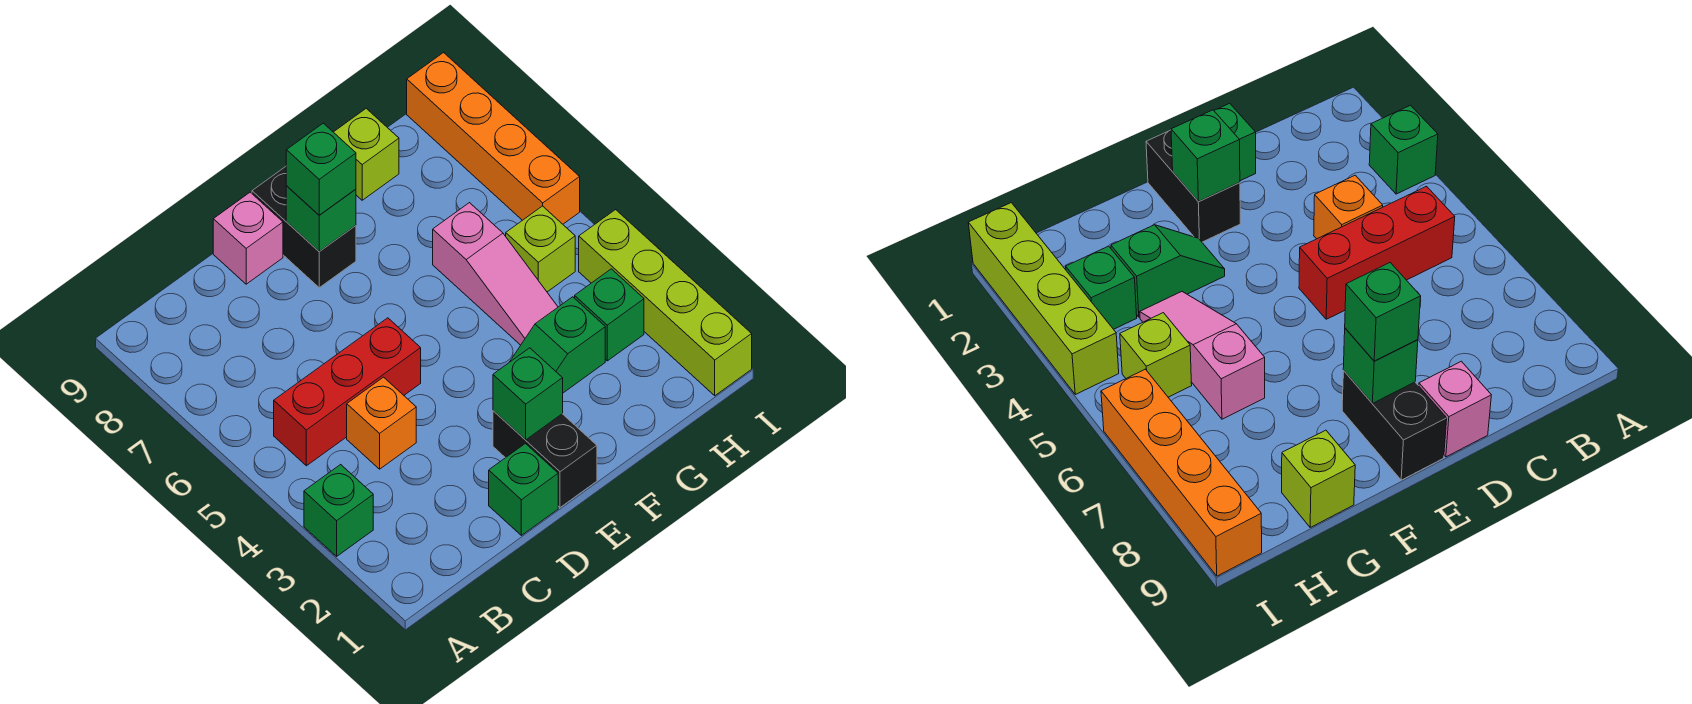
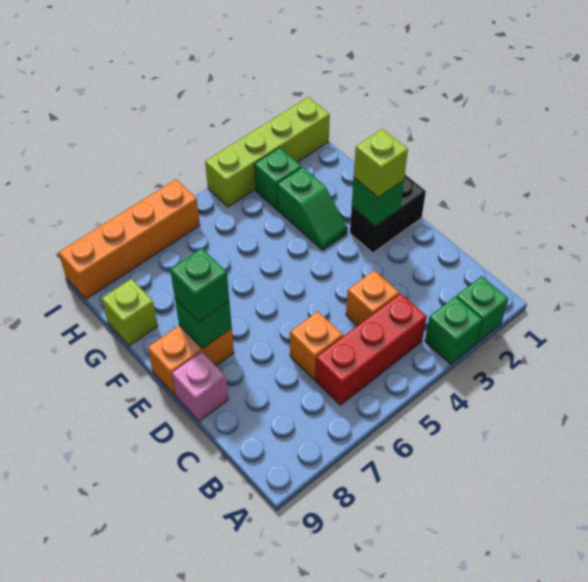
red 1x3 brick [274,318,421,466] -> red 1x3 brick turned to [315,294,427,405]
none -> orange 1x1 brick [290,311,343,380]
green 1x1 brick [489,444,558,535] -> green 1x1 brick moved to [456,276,508,343]
black 1x2 brick [252,167,356,288] -> orange 1x2 brick [148,325,234,395]
pink 1x3 slope [433,203,558,345] -> none
lime 1x1 brick [506,206,575,292] -> lime 1x1 brick moved to [354,129,408,198]

